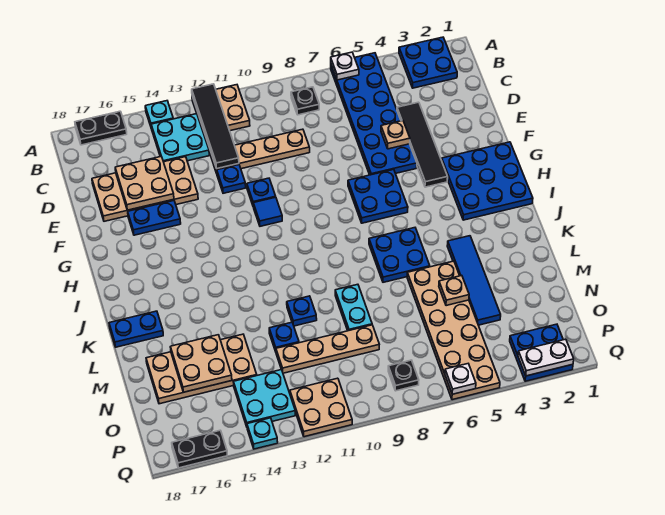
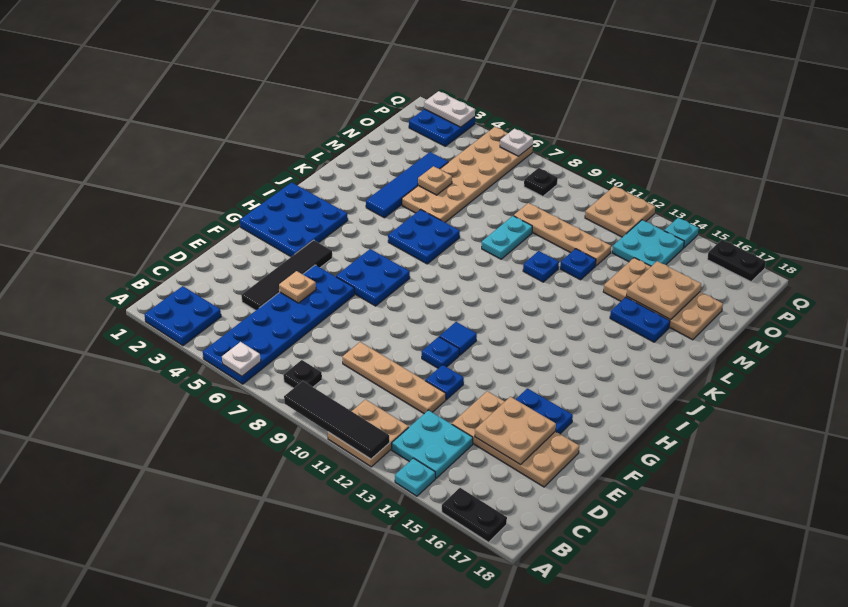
black 1x4 tile [192,84,239,169] -> black 1x4 tile turned to [284,381,390,459]
blue 1x2 plate [109,311,163,347] -> blue 1x2 plate moved to [610,297,670,342]

